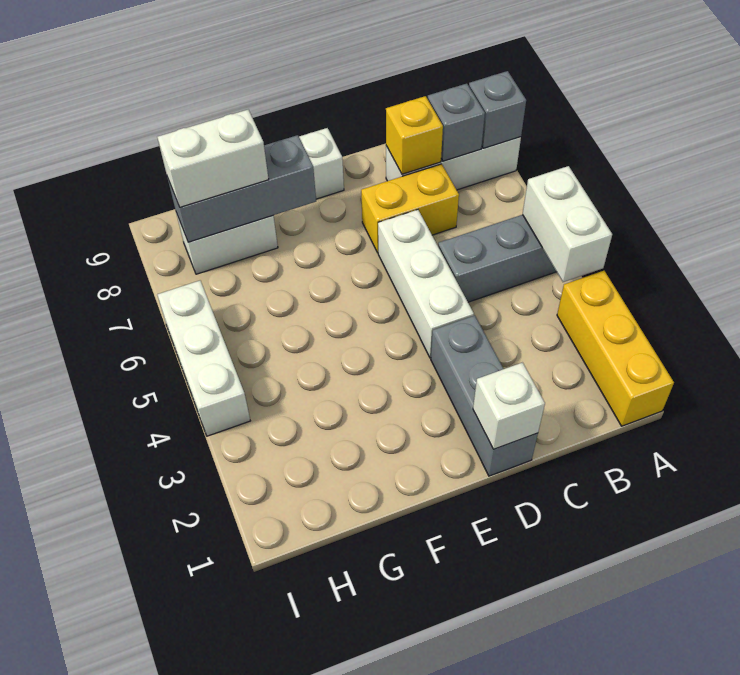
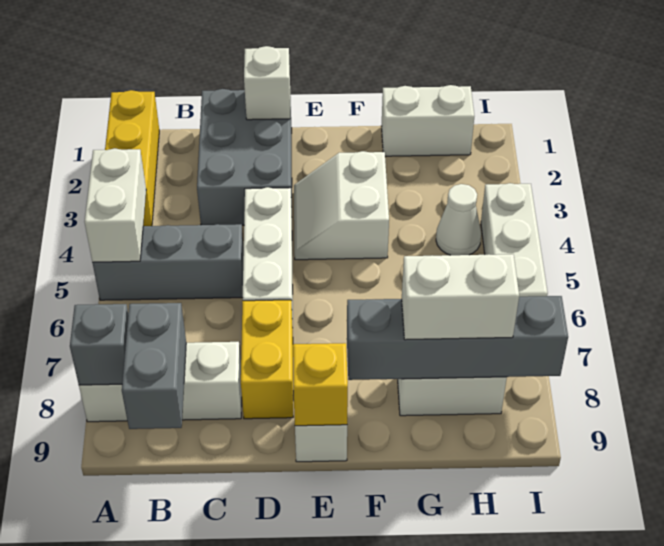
grey 1x1 brick [428,84,485,161] -> grey 1x2 brick [122,303,186,429]
yellow 1x2 brick [361,164,459,253] -> yellow 1x2 brick turned to [241,300,293,419]
yellow 1x1 brick [386,96,443,174] -> yellow 1x1 brick moved to [293,343,348,426]
grey 1x3 brick [431,315,538,476] -> grey 2x3 brick [197,89,292,225]
none -> white 2x2 slope [294,151,389,260]
grey 1x3 brick [167,135,316,242] -> grey 1x4 brick [347,296,568,380]
none -> white 1x2 brick [381,85,474,156]
none -> white 1x1 cone [436,184,481,255]

